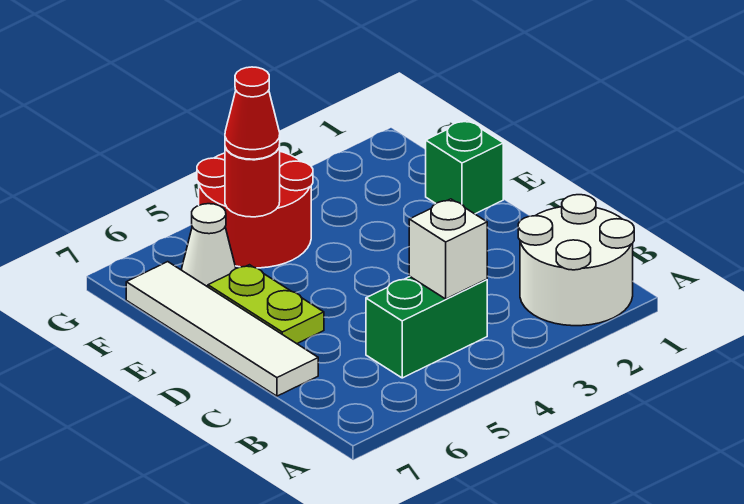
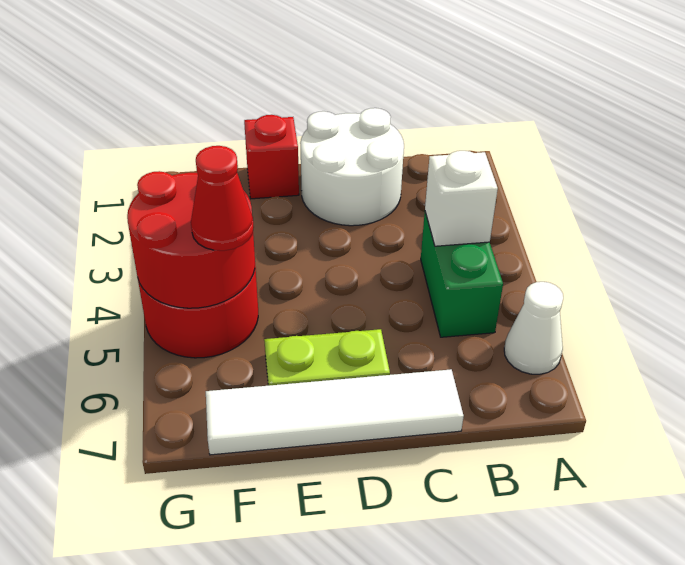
white 2x2 round brick [518,195,634,326] -> white 2x2 round brick moved to [300,108,404,226]
green 1x1 brick [426,120,503,214] -> red 1x1 brick [244,115,299,199]
red 1x1 round brick [225,145,280,217] -> red 2x2 round brick [127,171,255,308]
white 1x1 cone [182,204,236,287] -> white 1x1 cone moved to [504,282,563,374]

